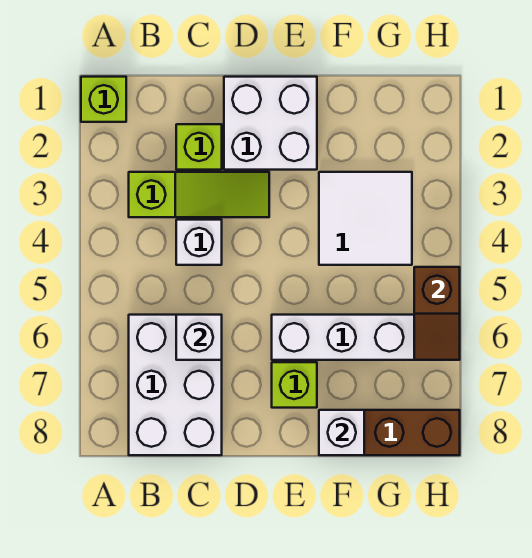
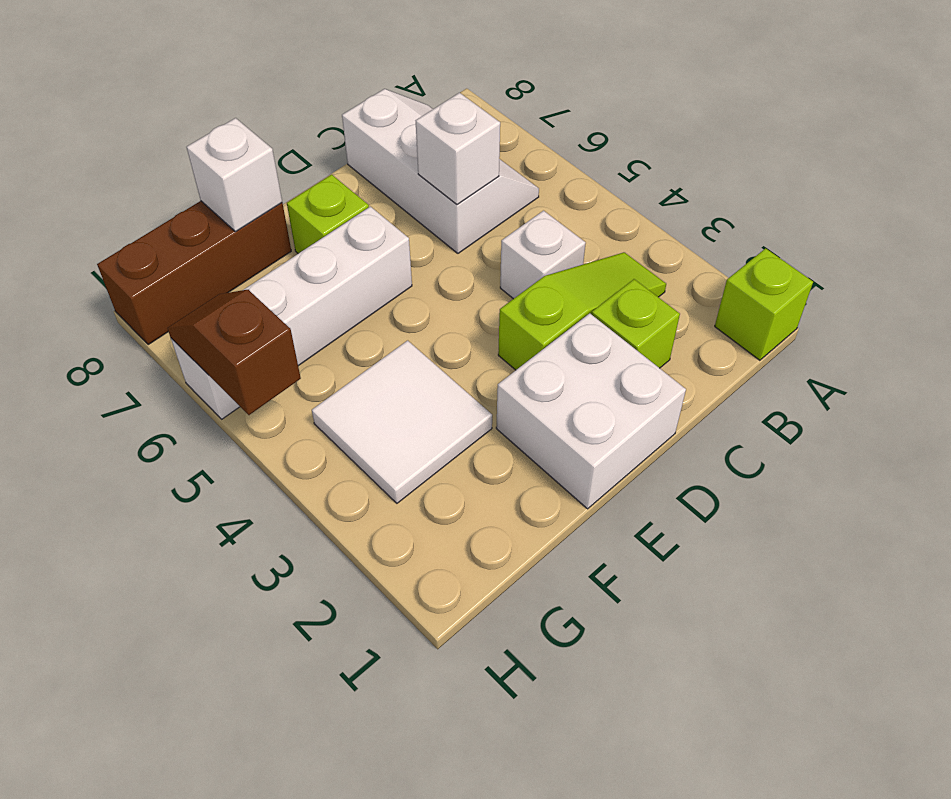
lime 1x3 slope [129,172,269,217] -> lime 1x3 slope turned to [498,252,666,370]
white 2x3 brick [129,315,222,455] -> white 2x3 slope [342,89,539,253]

